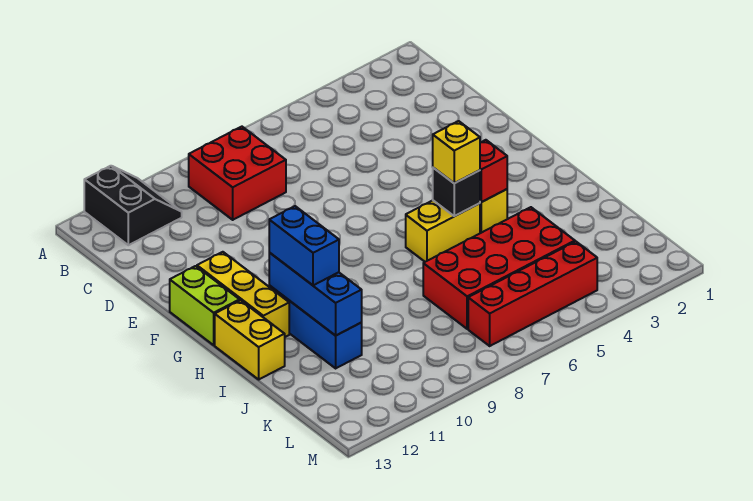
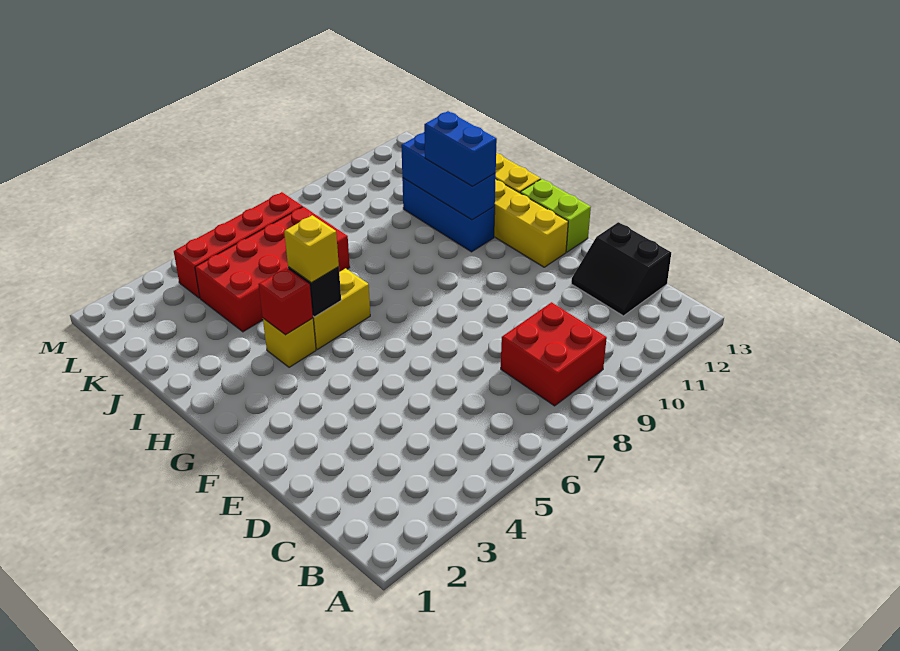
black 2x2 slope [84,166,182,245] -> black 2x2 slope moved to [571,222,671,316]

